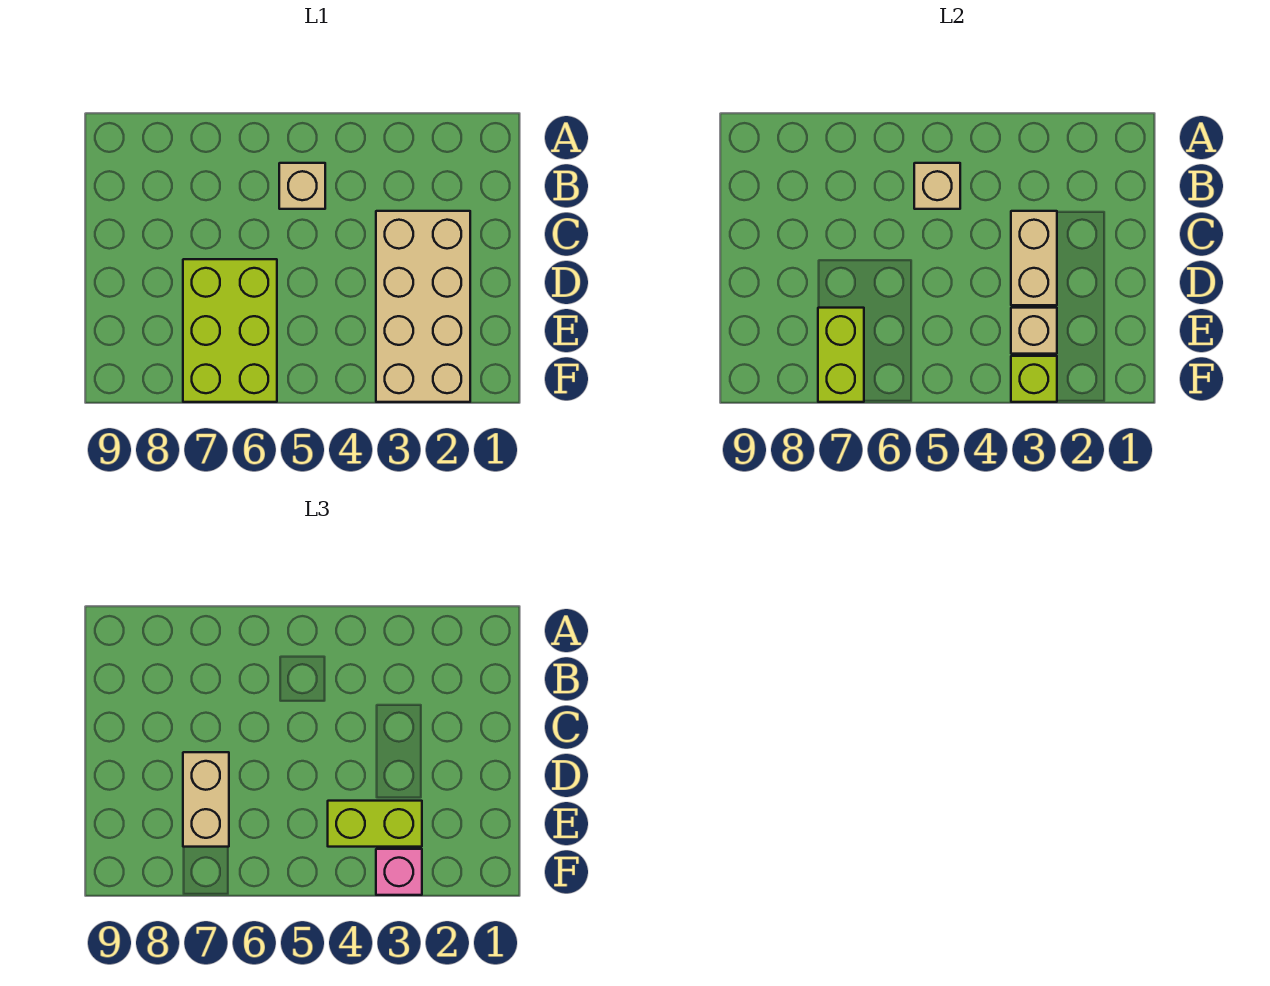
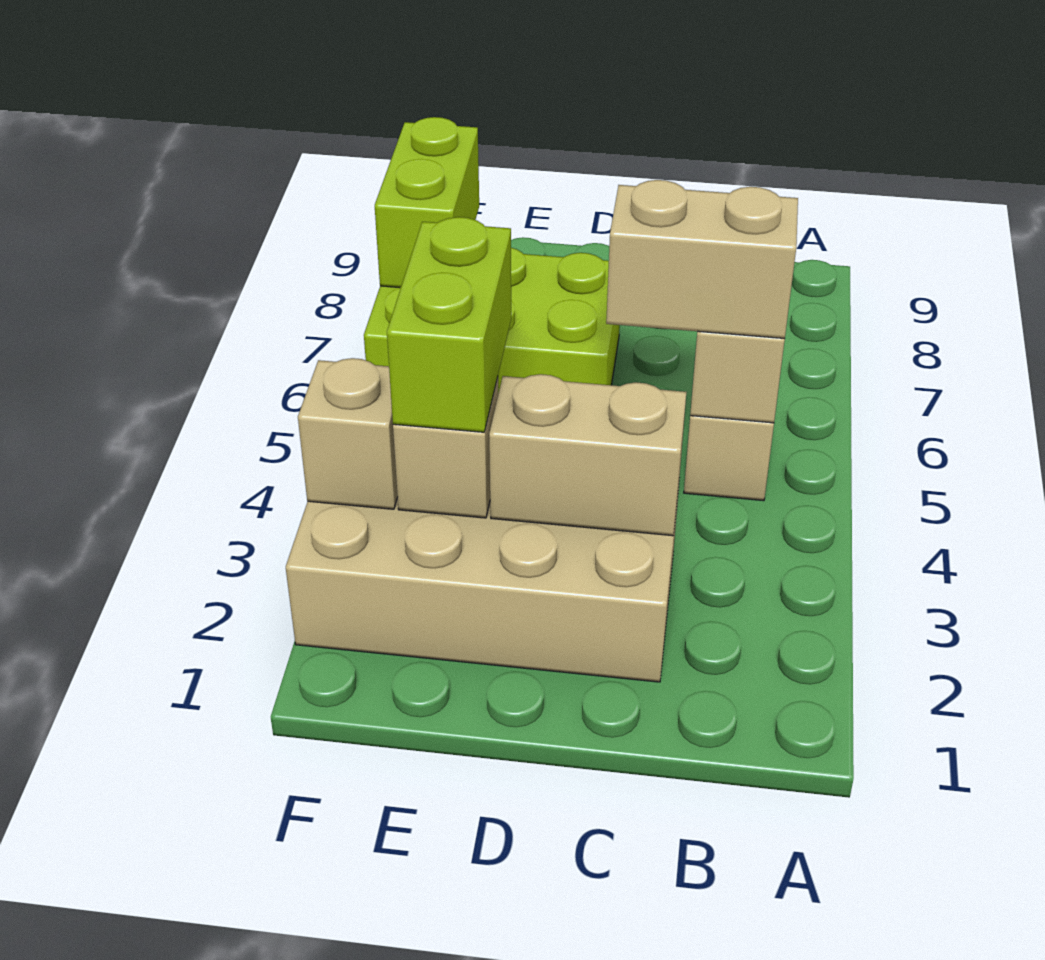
tan 1x2 brick [183,752,229,847] -> tan 1x2 brick moved to [606,180,798,339]
lime 1x2 brick [818,308,864,402] -> lime 1x2 brick turned to [375,117,479,288]
lime 1x1 brick [1011,356,1057,402] -> tan 1x1 brick [298,358,398,509]
pink 1x1 brick [376,849,422,895] -> none

